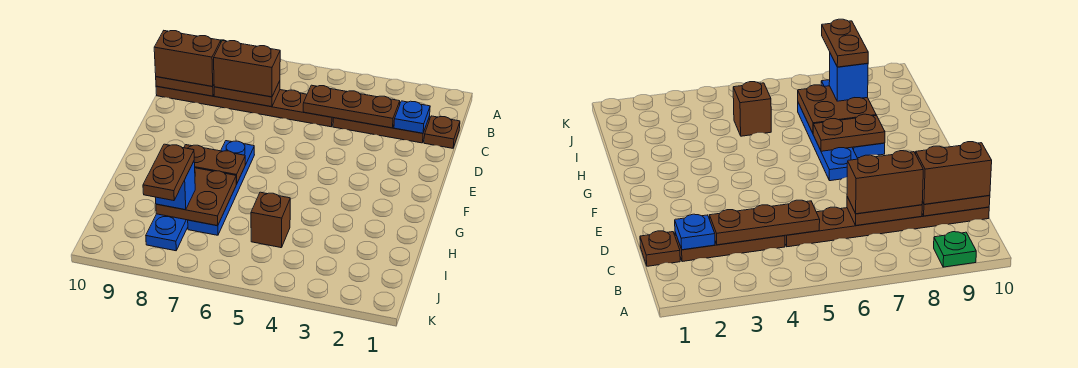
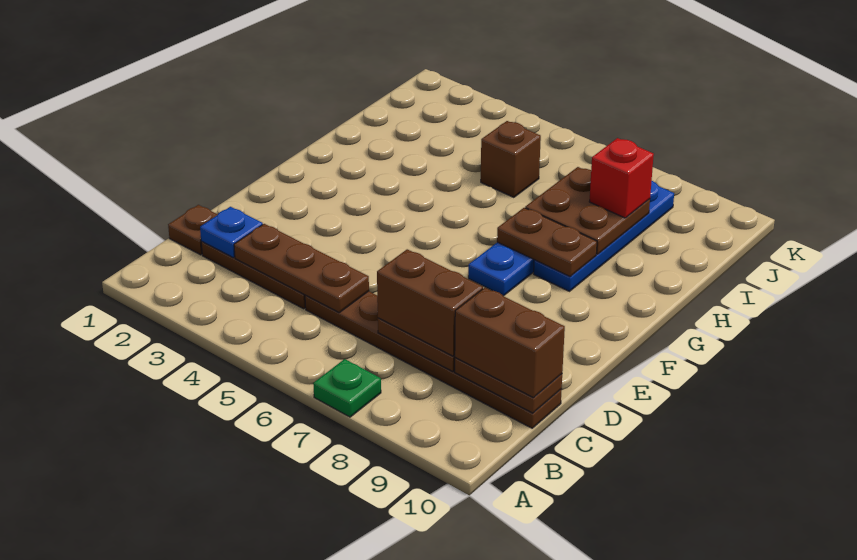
green 1x1 plate [934,232,976,267] -> green 1x1 plate moved to [313,359,381,417]
blue 1x1 brick [155,161,195,210] -> red 1x1 brick [589,138,654,218]
brown 1x2 plate [143,144,194,201] -> none

